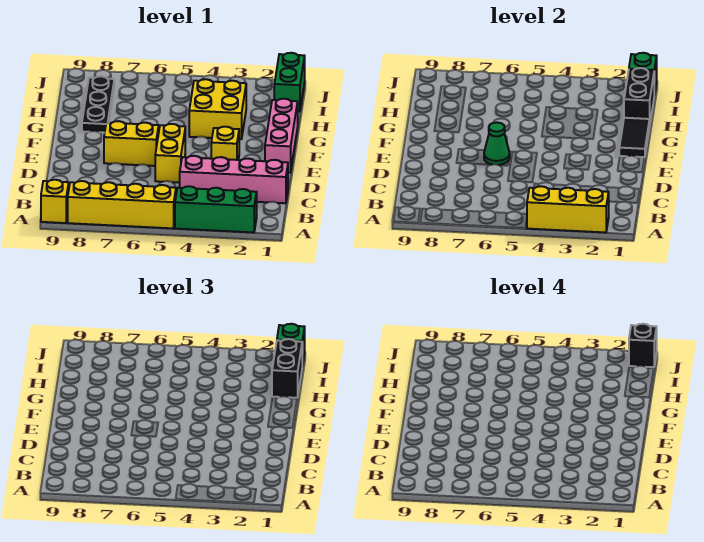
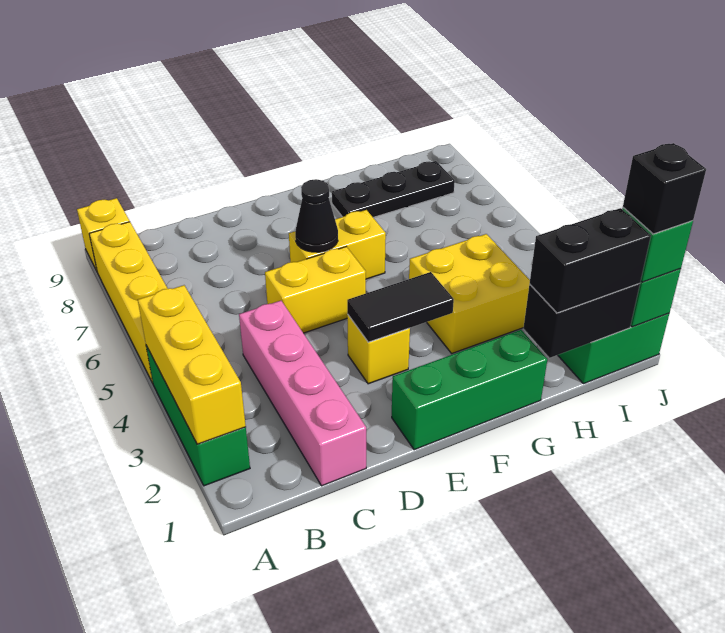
pink 1x3 brick [265,99,298,173] -> green 1x3 brick [392,330,547,450]
yellow 1x2 brick [104,121,159,166] -> yellow 1x2 brick turned to [289,210,386,279]
green 1x1 cone [484,123,510,165] -> black 1x1 cone [295,179,338,252]
black 1x2 tile [619,118,650,157] -> black 1x2 tile moved to [347,272,454,342]

